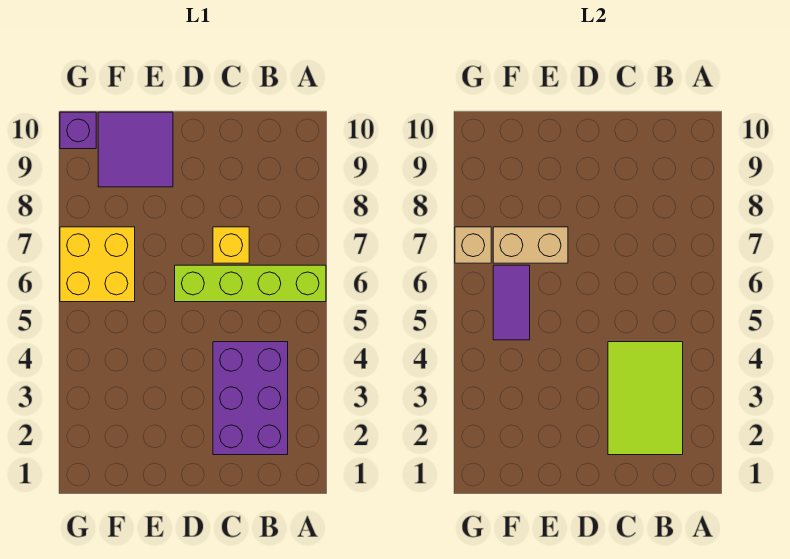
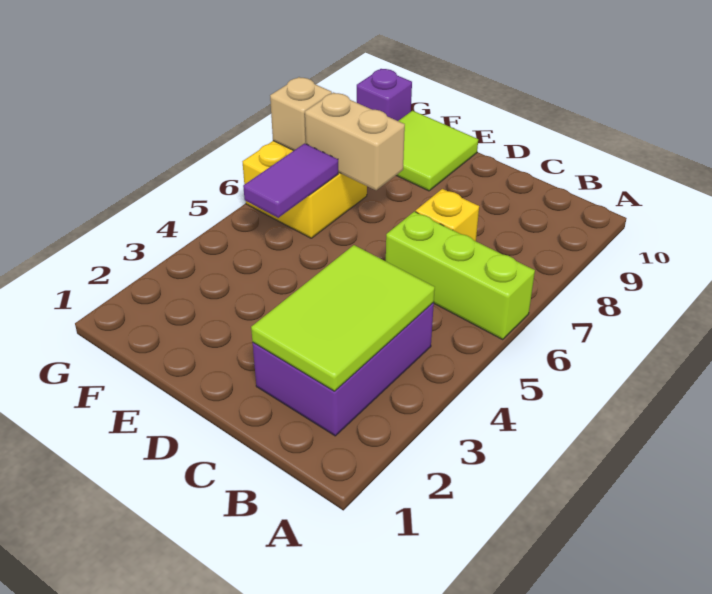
lime 1x4 brick [175,265,326,302] -> lime 1x3 brick [386,211,535,340]
purple 2x2 tile [98,112,173,187] -> lime 2x2 tile [396,111,478,191]

